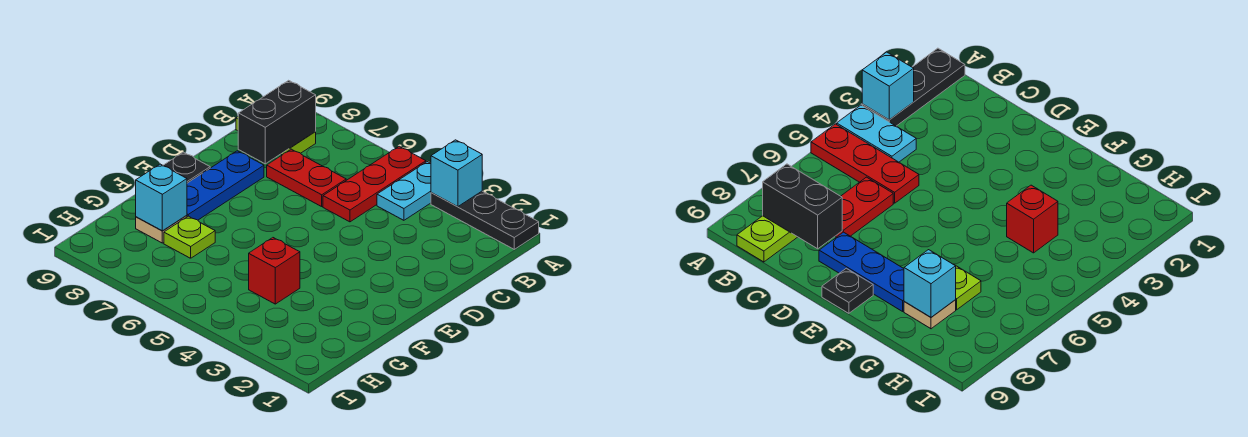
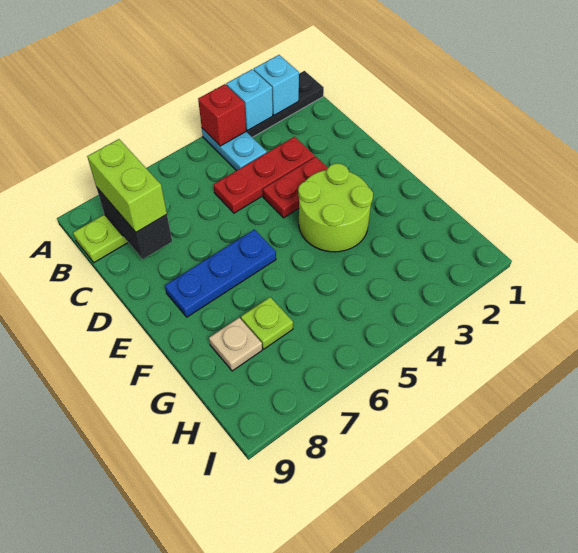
red 1x3 plate [323,146,426,222] -> red 1x3 plate turned to [214,137,315,213]
none -> lime 1x2 brick [87,139,167,232]
red 1x2 plate [267,149,346,207] -> red 1x2 plate moved to [263,157,328,218]
blue 1x3 plate [187,151,264,220] -> blue 1x3 plate turned to [165,230,276,317]
none -> lime 2x2 round brick [298,163,373,252]
black 1x1 plate [163,152,210,183] -> none
red 1x1 brick [249,238,300,304] -> red 1x1 brick moved to [198,84,246,146]
cyan 1x1 brick [136,164,187,231] -> cyan 1x1 brick moved to [254,55,299,115]

